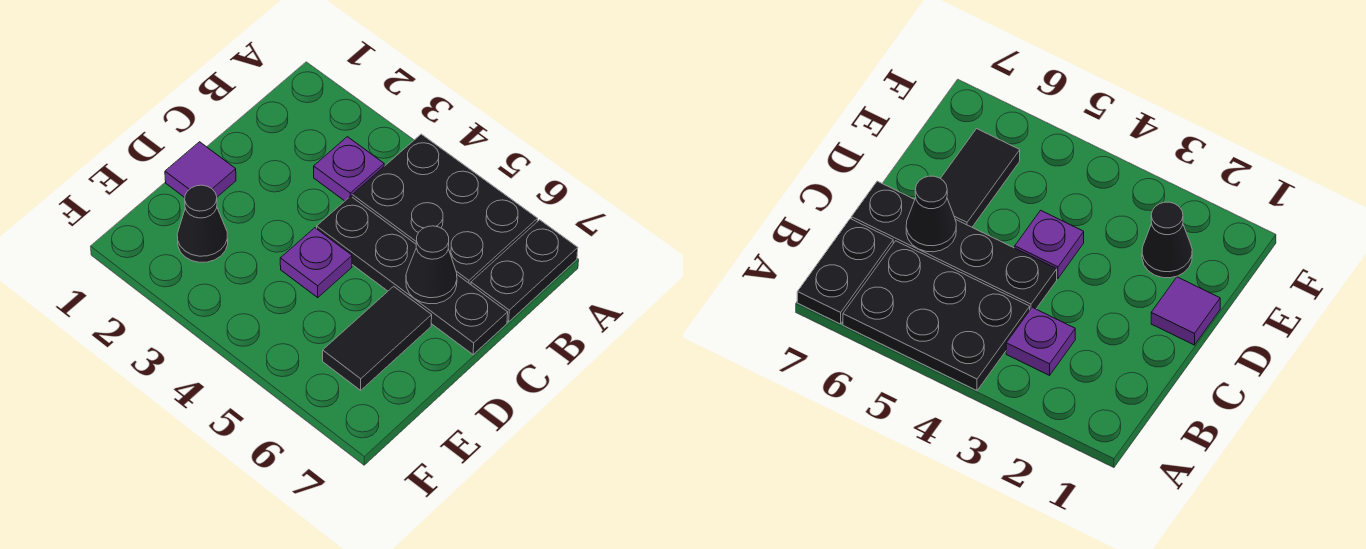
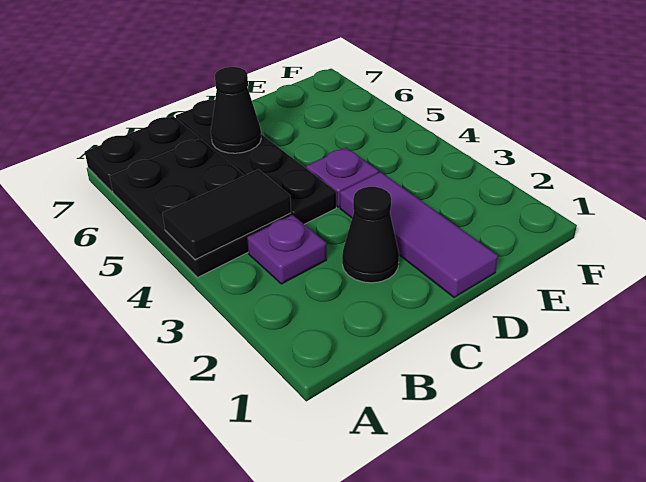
purple 1x1 tile [165,142,236,197] -> purple 1x3 tile [340,172,498,297]
black 1x2 tile [323,286,432,390] -> black 1x2 tile moved to [162,170,291,259]
black 1x1 cone [177,185,228,262] -> black 1x1 cone moved to [342,187,399,283]

